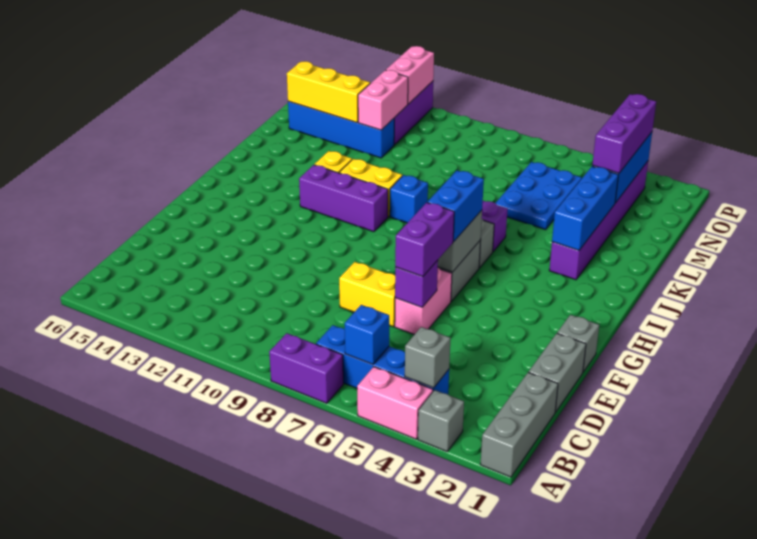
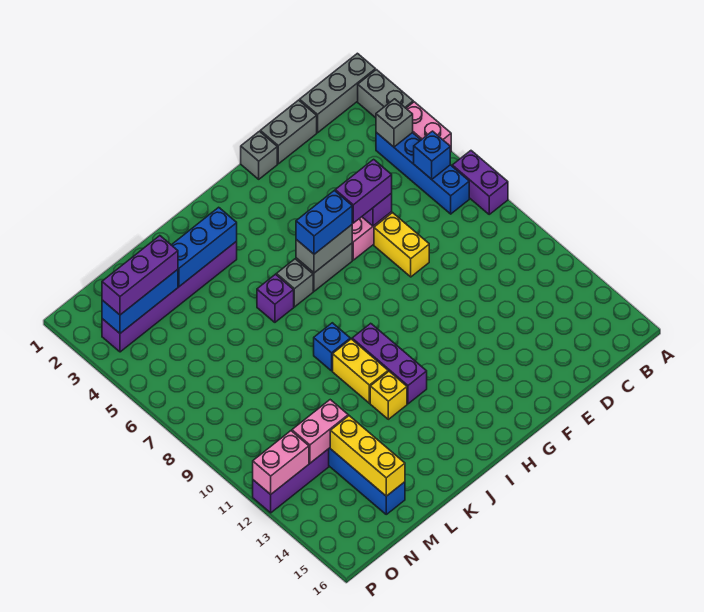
grey 1x1 brick [418,390,464,452] -> grey 1x2 brick [358,70,413,118]
blue 2x3 plate [496,162,582,230] -> none

